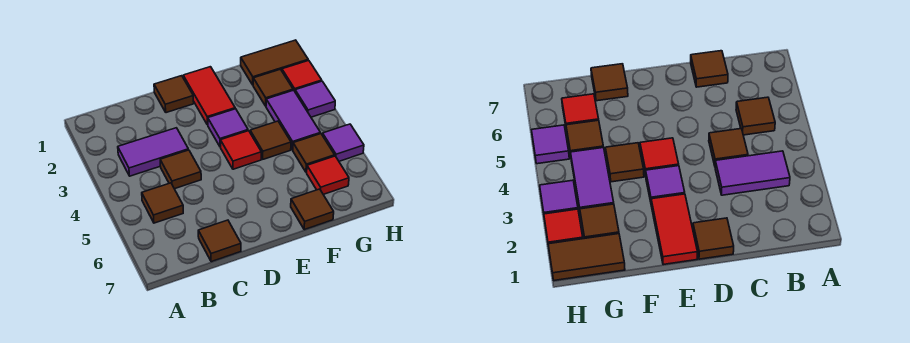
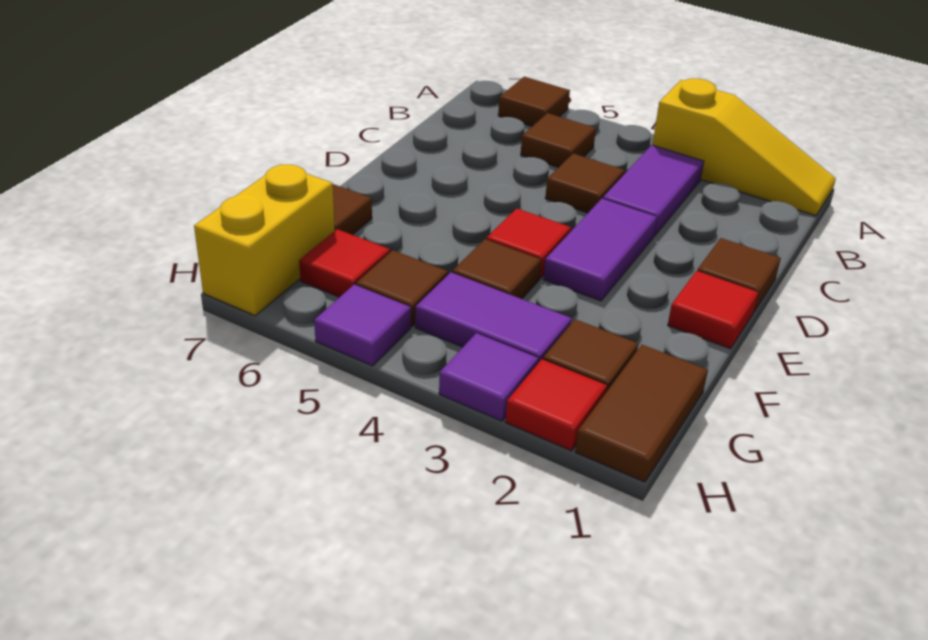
none -> yellow 1x3 slope [653,79,836,216]
brown 1x1 tile [198,220,241,262] -> brown 1x1 tile moved to [498,77,570,126]
red 1x2 tile [183,67,235,125] -> red 1x1 tile [668,271,759,349]
purple 1x1 tile [208,109,248,147] -> purple 1x2 tile [544,199,657,301]
none -> yellow 1x2 brick [194,164,335,316]

